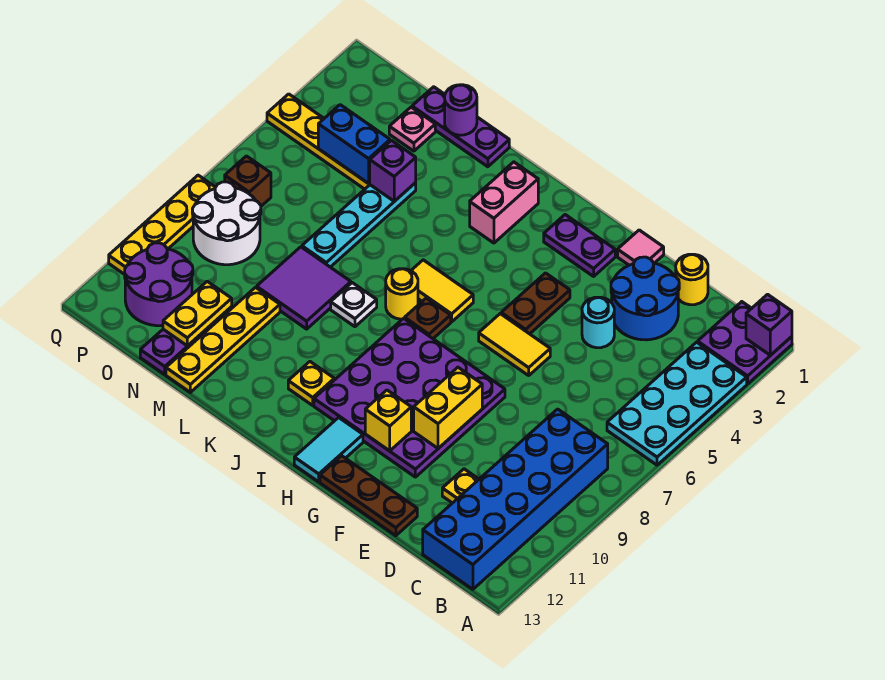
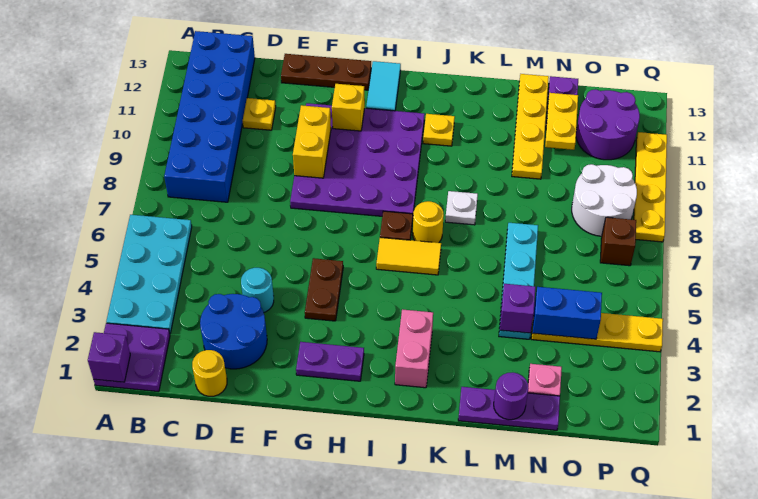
pink 1x1 tile [618,230,664,265] -> none
yellow 1x2 tile [479,314,550,375] -> none
purple 2x2 tile [257,247,351,329] -> none

